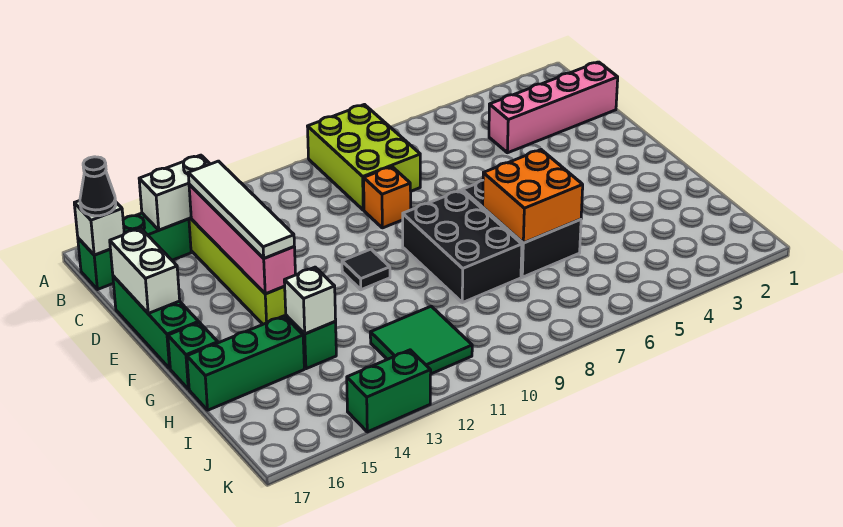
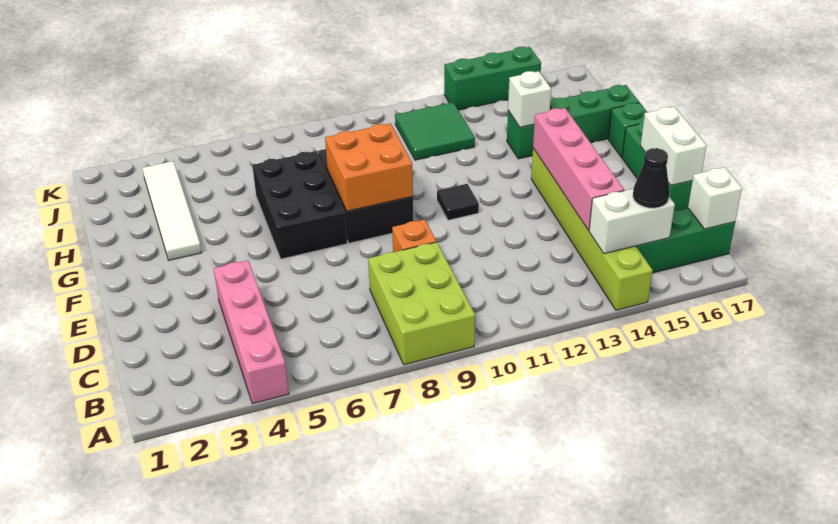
black 1x1 cone [80,157,116,216] -> black 1x1 cone moved to [633,148,669,208]
pink 1x4 brick [489,62,618,153] -> pink 1x4 brick turned to [214,260,289,404]
white 1x4 tile [188,161,294,258] -> white 1x4 tile moved to [142,161,202,260]
orange 2x2 brick [483,150,583,243] -> orange 2x2 brick moved to [325,123,413,211]
green 1x2 brick [347,350,431,432] -> green 1x3 brick [444,47,541,110]

